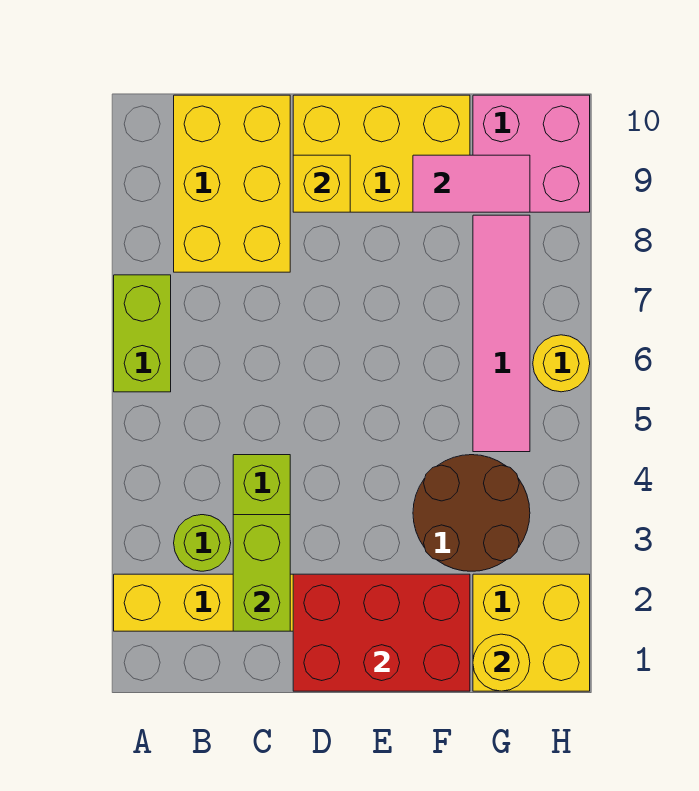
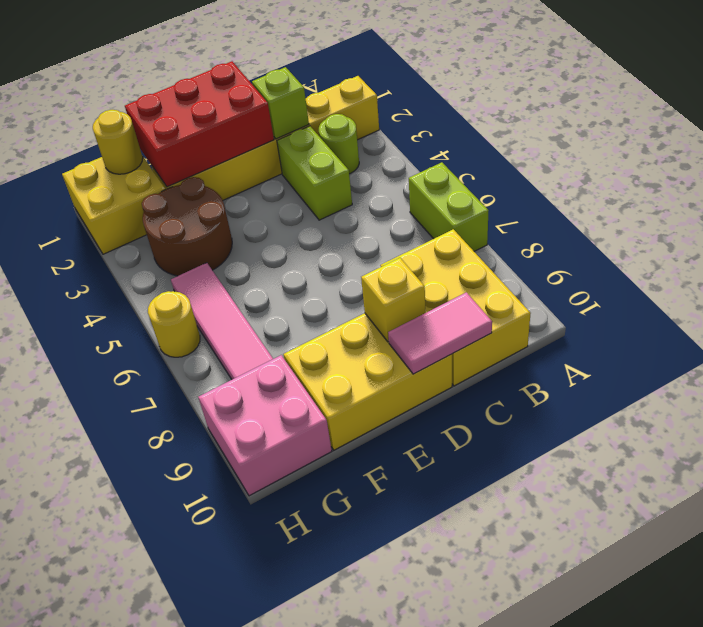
lime 1x2 brick [233,515,290,631] -> lime 1x1 brick [252,67,309,139]
pink 1x2 tile [413,155,530,212] -> pink 1x2 tile moved to [388,292,492,374]

